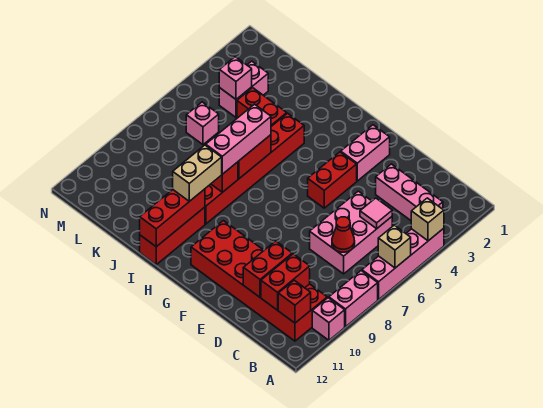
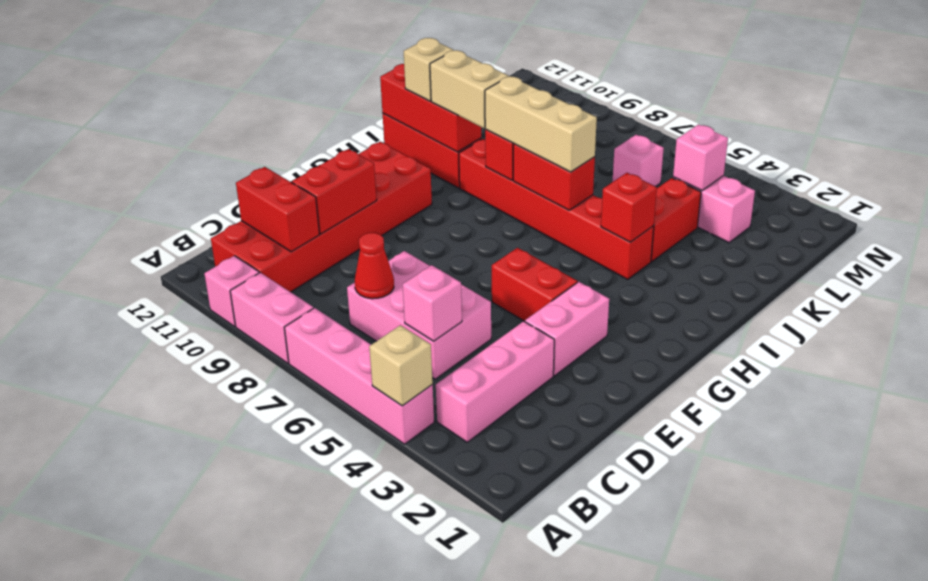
tan 1x1 brick [378,225,411,268] -> tan 1x1 brick moved to [404,38,453,101]
red 1x1 brick [278,280,311,323] -> red 1x1 brick moved to [601,173,657,242]
pink 1x1 tile [360,198,392,229] -> pink 1x1 brick [403,265,462,341]
red 1x2 brick [243,241,292,297] -> red 1x2 brick turned to [292,149,377,234]
pink 1x2 brick [341,125,390,181] -> pink 1x2 brick turned to [525,282,609,376]
pink 1x3 brick [206,104,271,174] -> tan 1x3 brick [485,76,597,172]

